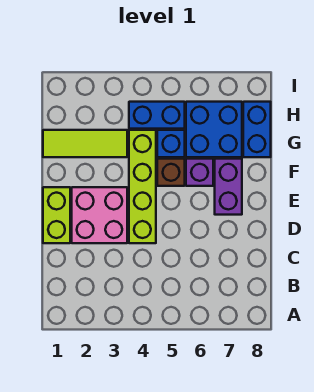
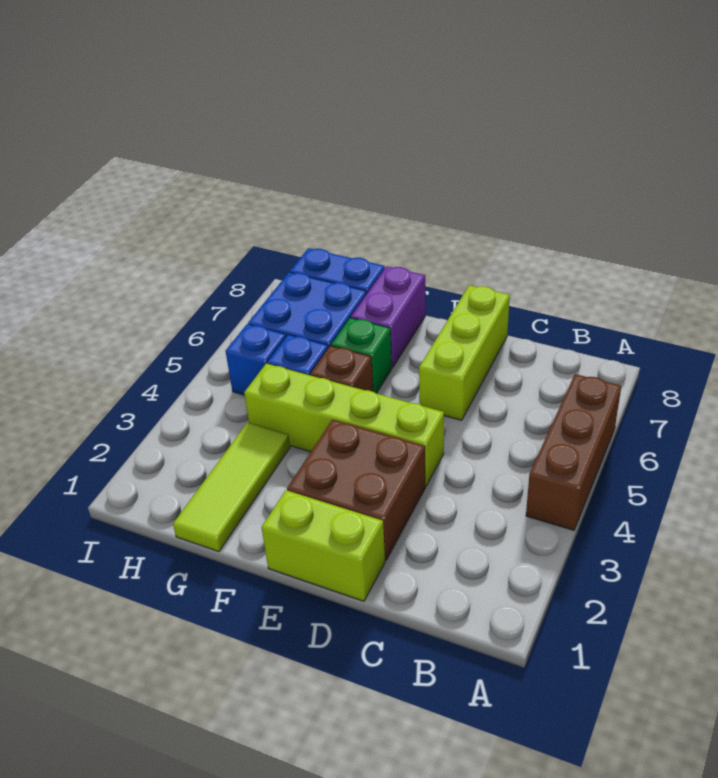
none -> brown 1x3 brick [526,374,621,530]
pink 2x2 brick [72,187,127,243] -> brown 2x2 brick [287,420,425,560]
none -> lime 1x3 brick [419,285,510,420]
purple 1x2 brick [215,159,242,215] -> purple 1x2 brick turned to [351,266,425,368]
purple 1x1 brick [186,159,213,186] -> green 1x1 brick [331,318,392,393]
blue 1x2 brick [129,102,185,129] -> blue 1x1 brick [226,324,286,395]

